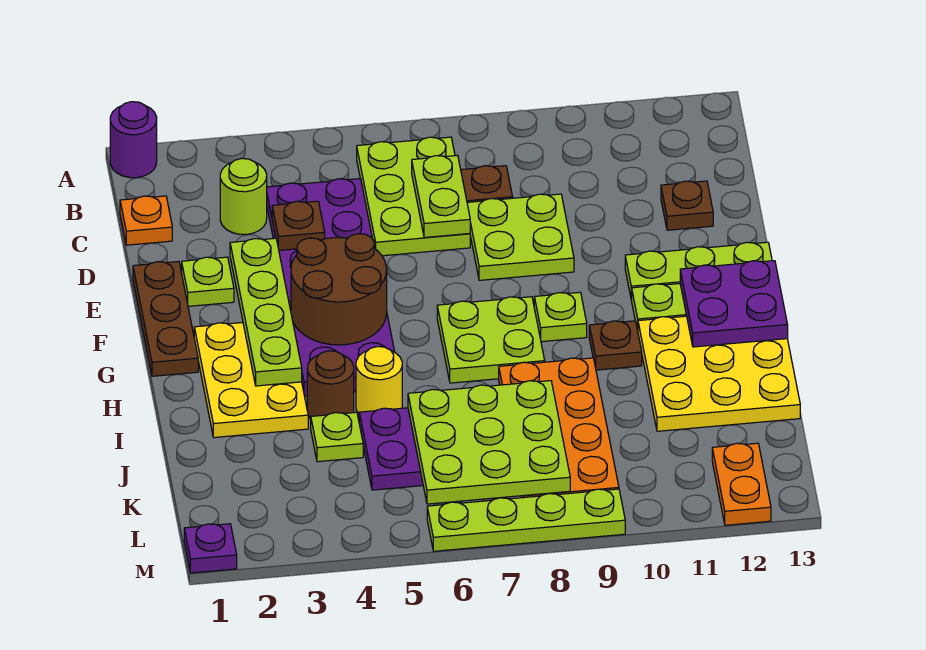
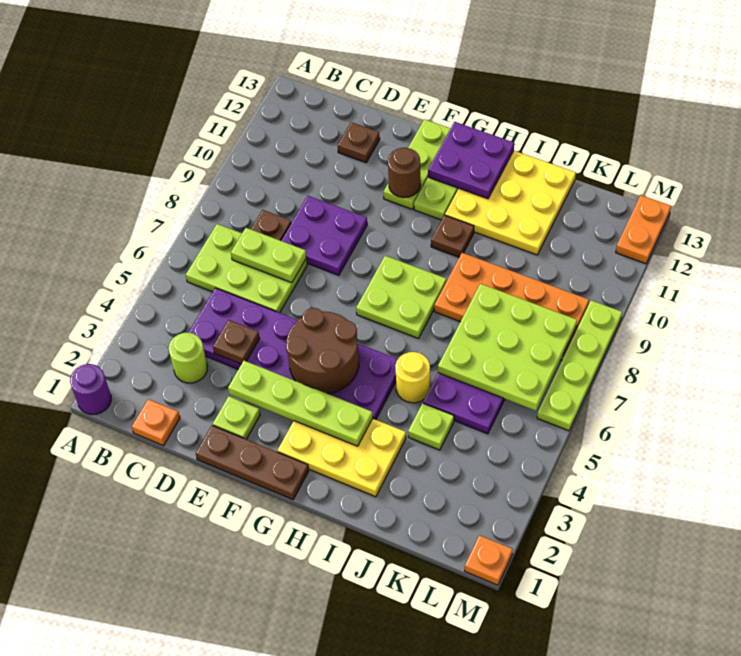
lime 2x2 plate [467,194,574,280] -> purple 2x2 plate [281,196,367,275]
lime 1x1 plate [534,292,587,342] -> none
brown 1x1 round brick [307,351,354,419] -> brown 1x1 round brick moved to [388,148,421,198]
orange 1x2 plate [712,443,771,525] -> orange 1x2 plate turned to [616,195,671,264]
purple 1x1 plate [184,524,237,573] -> orange 1x1 plate [465,535,513,585]

